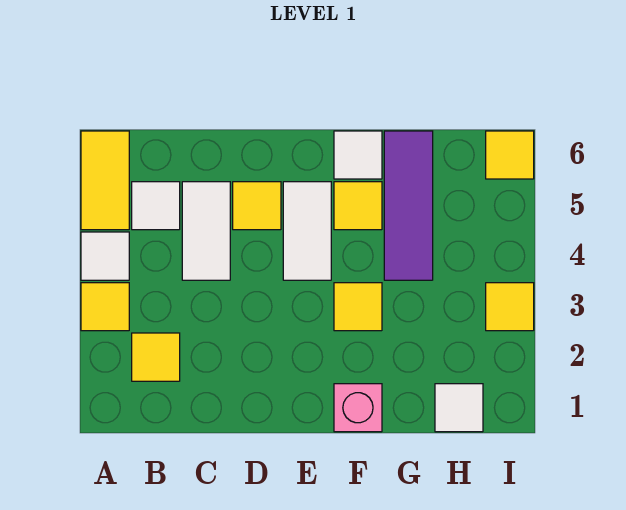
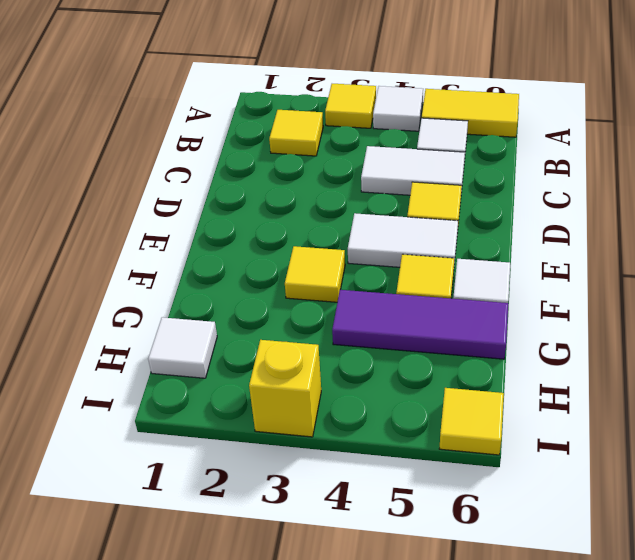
pink 1x1 brick [334,384,382,432] -> none
yellow 1x1 tile [486,283,534,331] -> yellow 1x1 brick [249,340,321,437]

